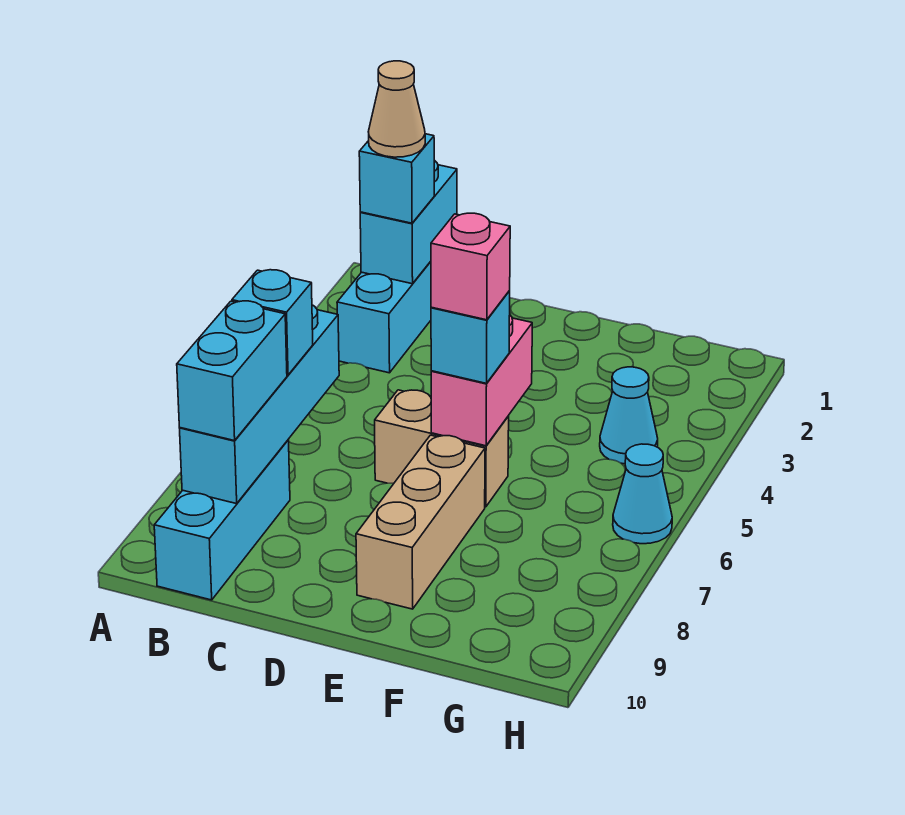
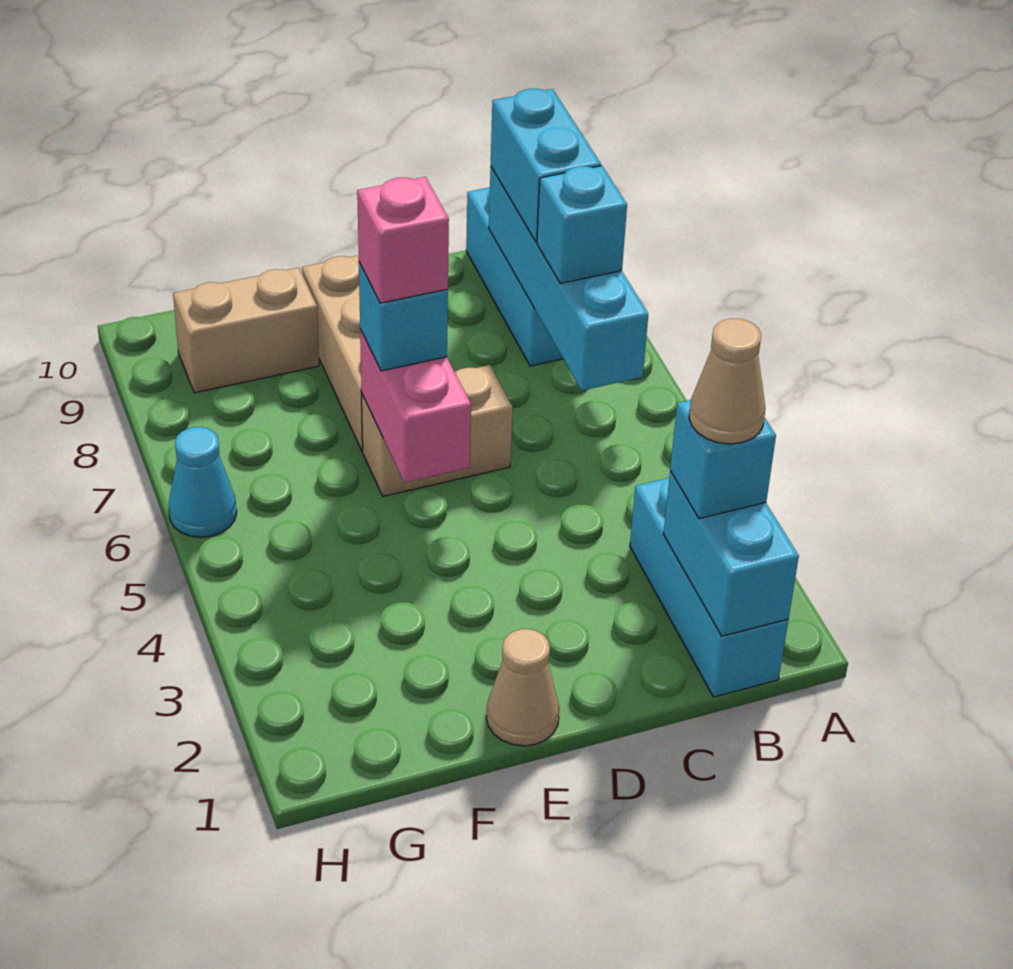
none -> tan 1x1 cone [486,629,560,746]
none -> tan 1x2 brick [173,268,319,393]
cyan 1x1 cone [600,367,658,464] -> none

